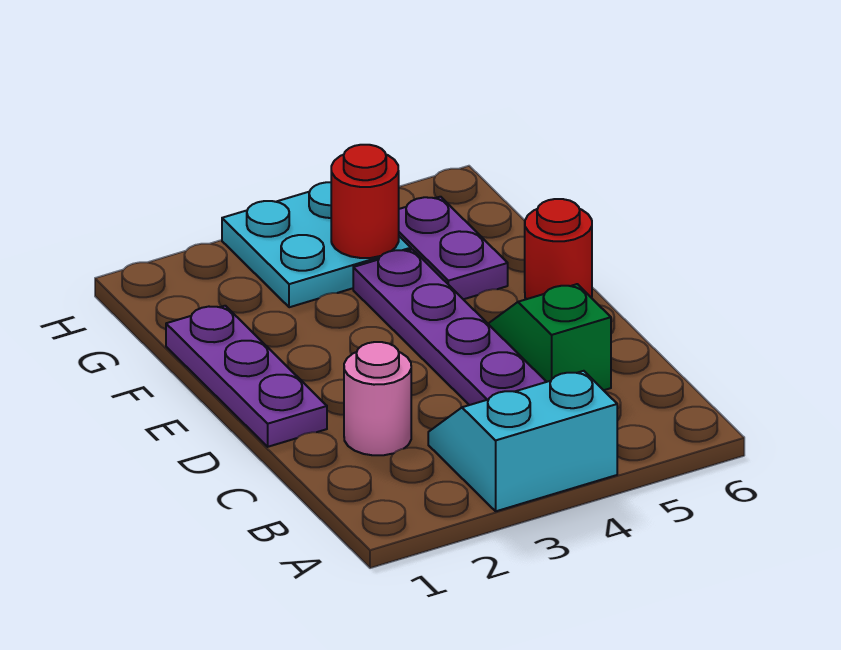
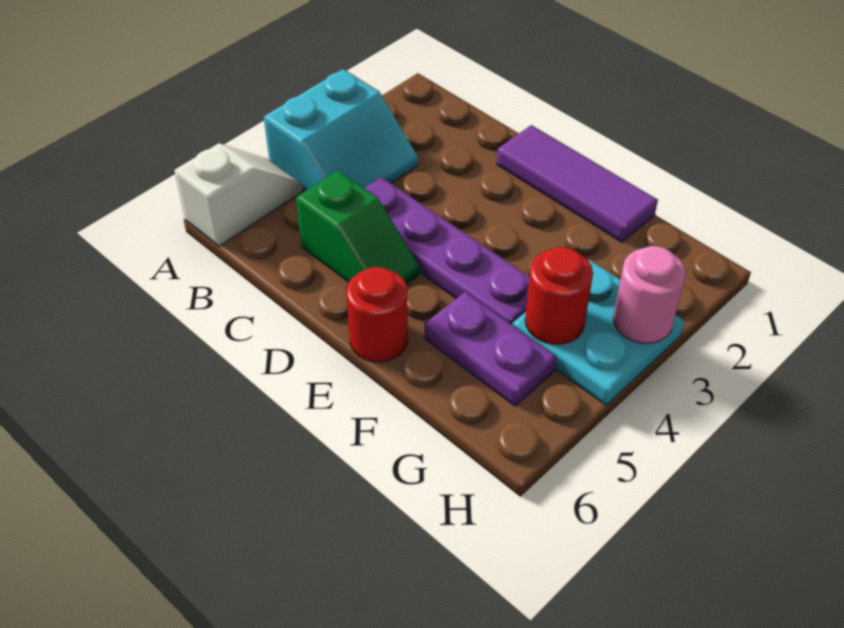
none -> white 1x2 slope [174,143,302,246]
pink 1x1 round brick [344,342,411,455] -> pink 1x1 round brick moved to [613,246,686,343]
purple 1x3 plate [166,306,327,447] -> purple 1x3 tile [497,125,658,242]

